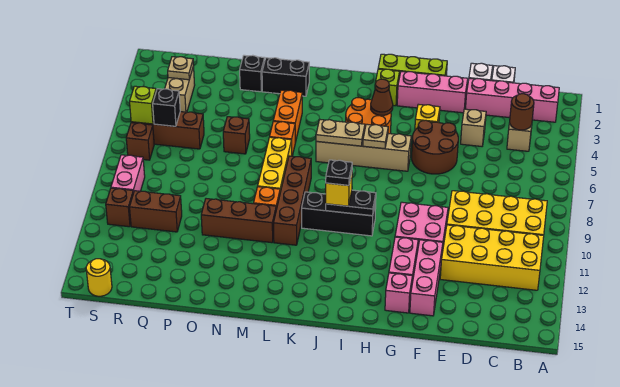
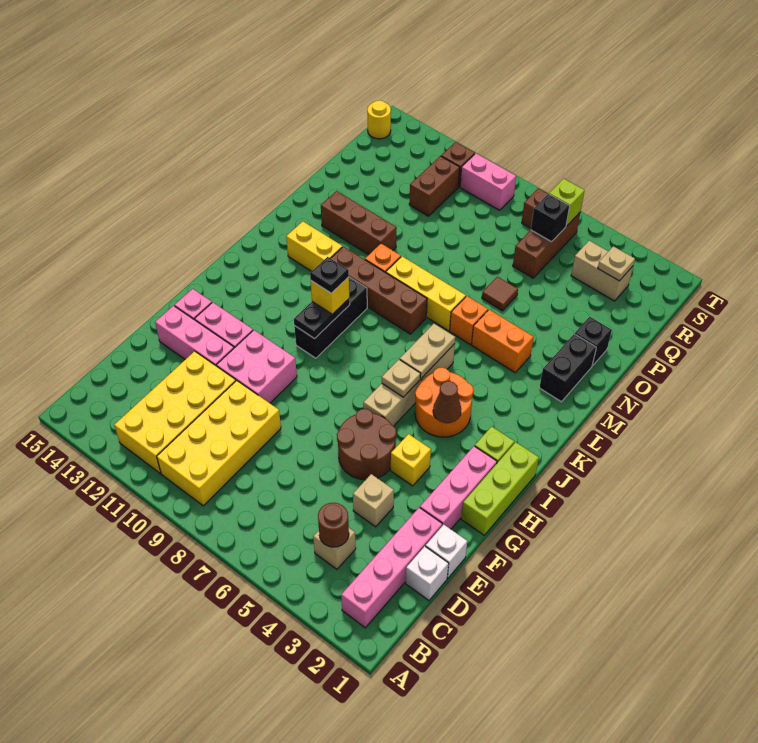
none -> yellow 1x2 brick [286,221,342,271]
brown 1x3 brick [201,199,276,243] -> brown 1x3 brick turned to [321,191,397,255]
brown 1x1 brick [223,117,250,154] -> brown 1x1 tile [482,277,518,311]

